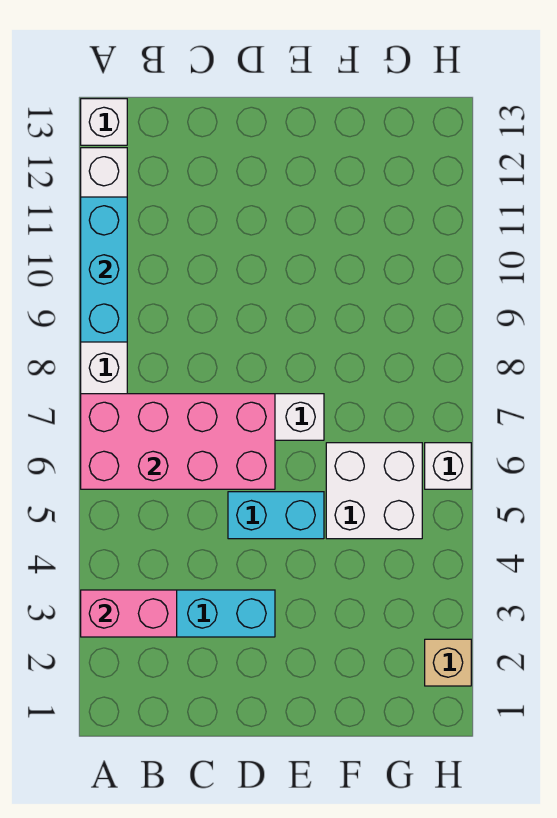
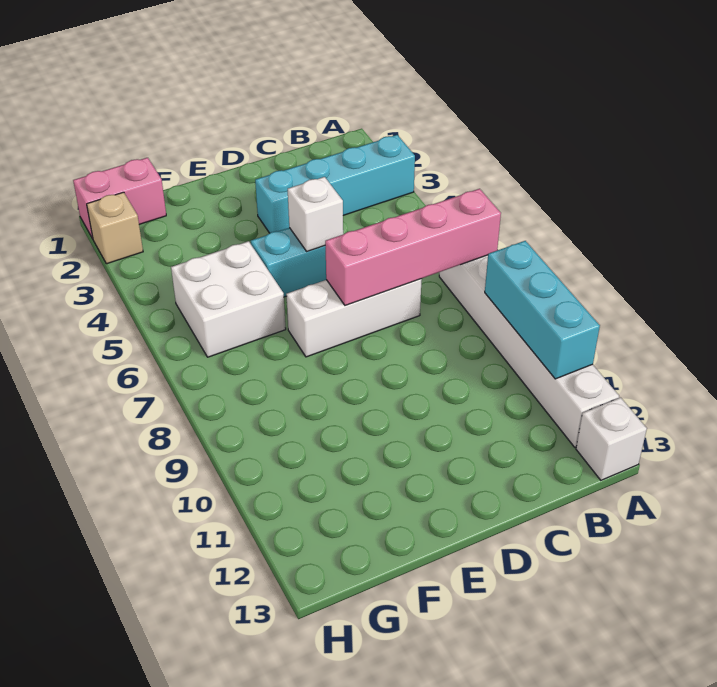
pink 1x2 brick [81,590,177,637] -> pink 1x2 brick moved to [73,158,166,239]
pink 2x4 brick [81,394,275,489] -> pink 1x4 brick [325,189,501,305]
white 1x1 brick [425,443,471,489] -> white 1x1 brick moved to [288,177,343,251]

